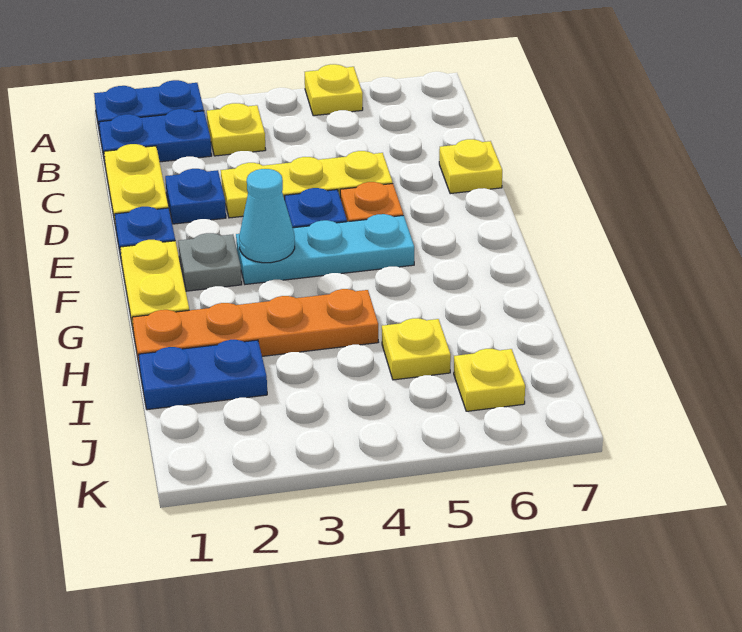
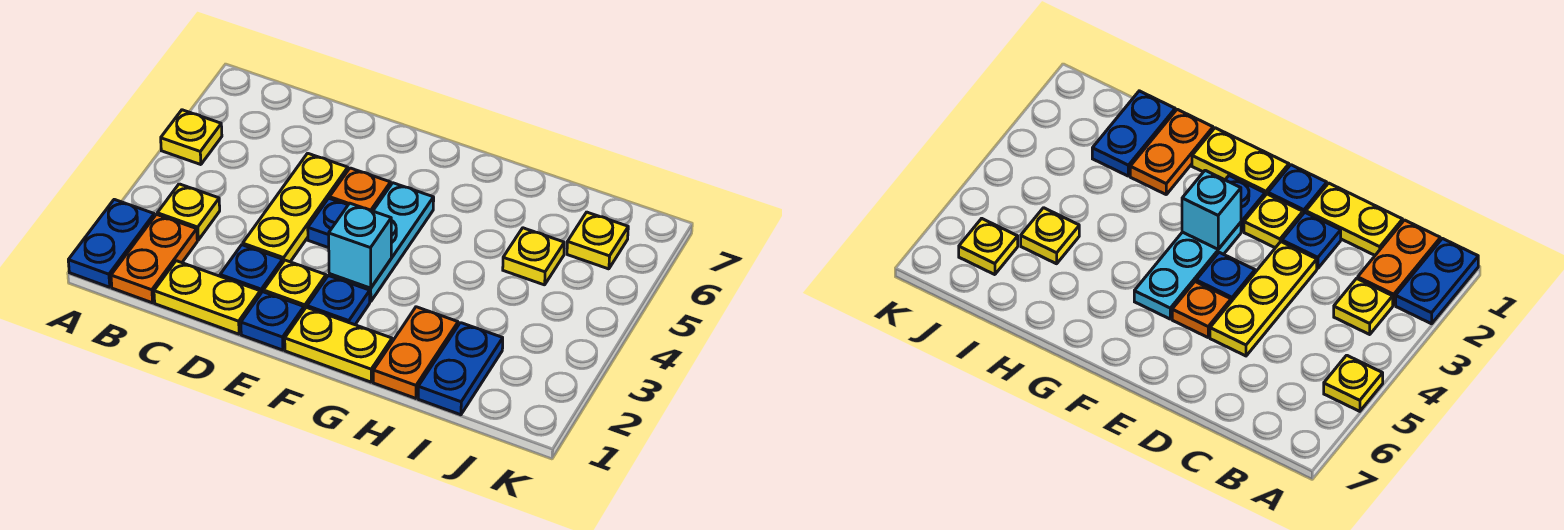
blue 1x2 plate [99,109,212,163] -> orange 1x2 plate [111,214,197,303]
yellow 1x1 plate [439,139,502,194] -> yellow 1x1 plate moved to [263,260,326,309]
grey 1x1 plate [178,233,242,291] -> blue 1x1 plate [307,276,370,325]
cyan 1x1 cone [239,169,295,263] -> cyan 1x1 brick [329,203,391,288]
orange 1x4 plate [132,289,378,369] -> orange 1x2 plate [373,307,458,398]

